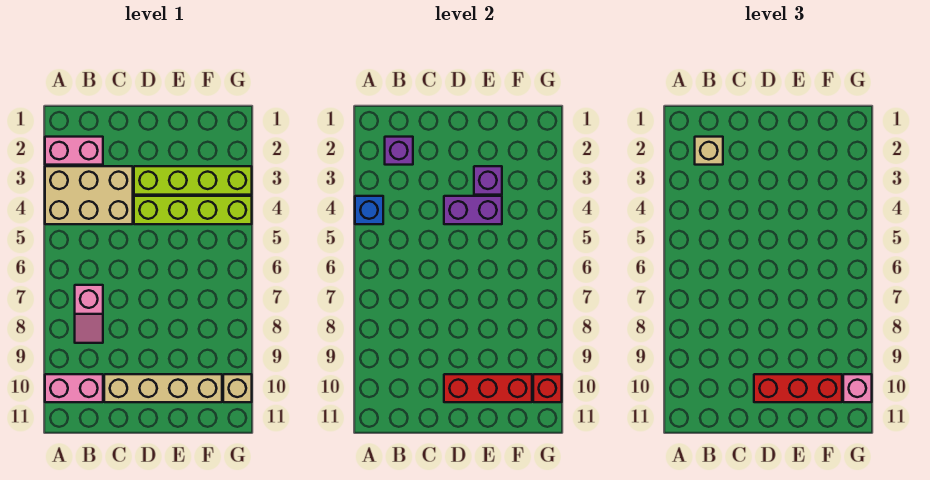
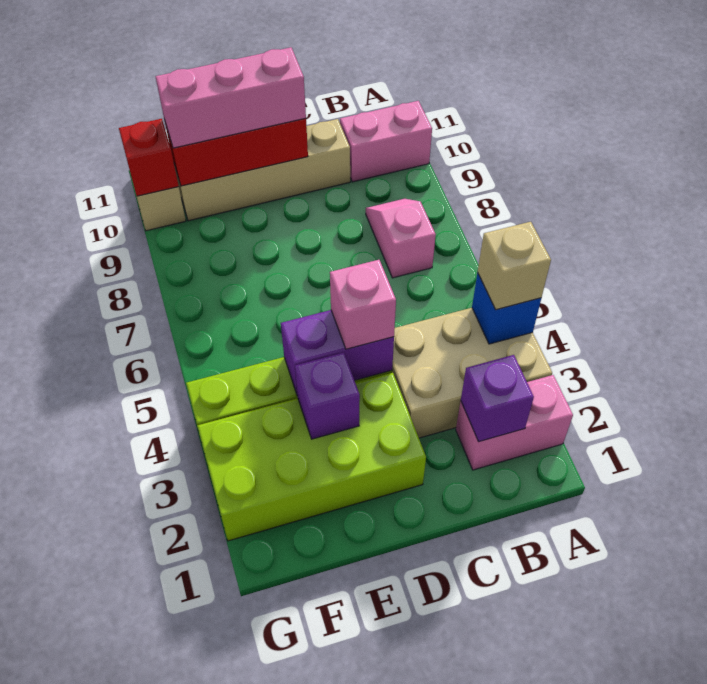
tan 1x1 brick [695,137,723,165] -> tan 1x1 brick moved to [478,222,551,310]
lime 1x4 brick [134,166,252,195] -> lime 2x4 brick [197,373,426,541]
red 1x3 brick [754,374,842,402] -> pink 1x3 brick [155,47,306,148]
pink 1x1 brick [843,374,872,402] -> pink 1x1 brick moved to [330,260,396,349]

